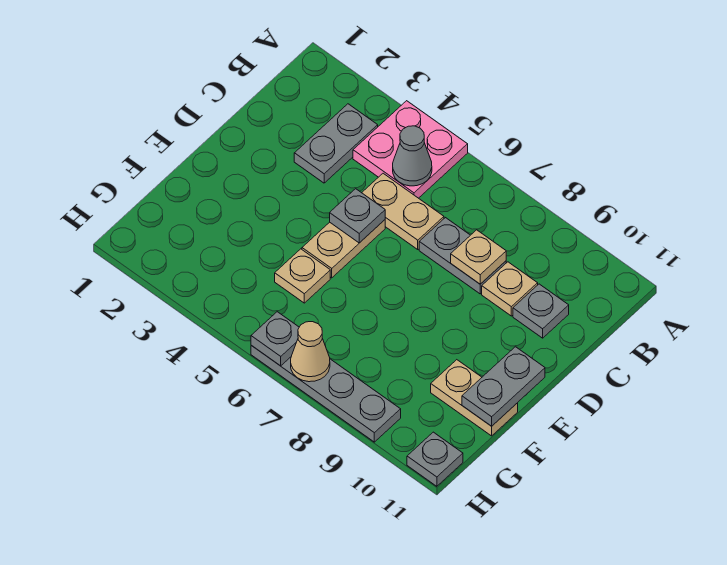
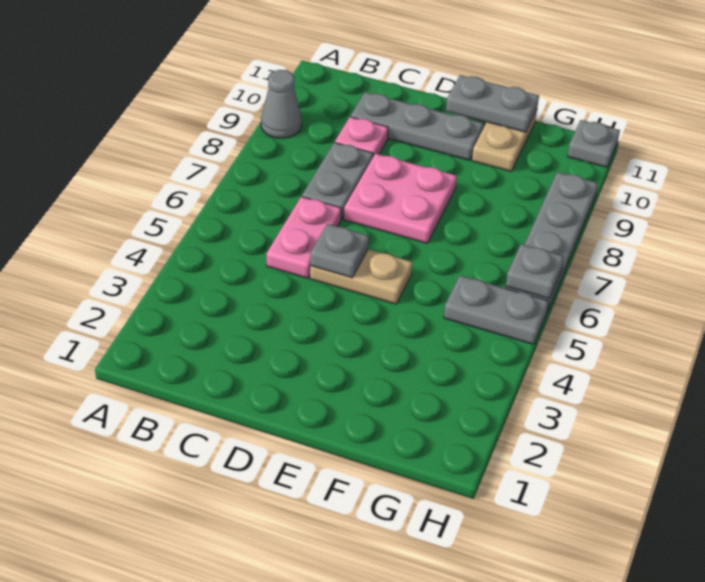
pink 2x2 plate [353,101,468,198] -> pink 2x2 plate moved to [344,154,457,243]
grey 1x2 plate [294,104,378,183] -> grey 1x2 plate moved to [444,276,549,344]
grey 1x1 cone [393,126,432,186] -> grey 1x1 cone moved to [261,70,302,138]
tan 1x2 plate [362,173,444,249] -> pink 1x2 plate [266,197,341,278]
tan 1x1 plate [451,230,506,284] -> none
tan 1x1 plate [482,262,538,316] -> pink 1x1 plate [335,117,388,157]
grey 1x1 plate [513,284,569,338] -> grey 1x3 plate [351,92,484,160]
tan 1x1 plate [275,249,330,303] -> none
tan 1x1 cone [291,322,330,382] -> none

